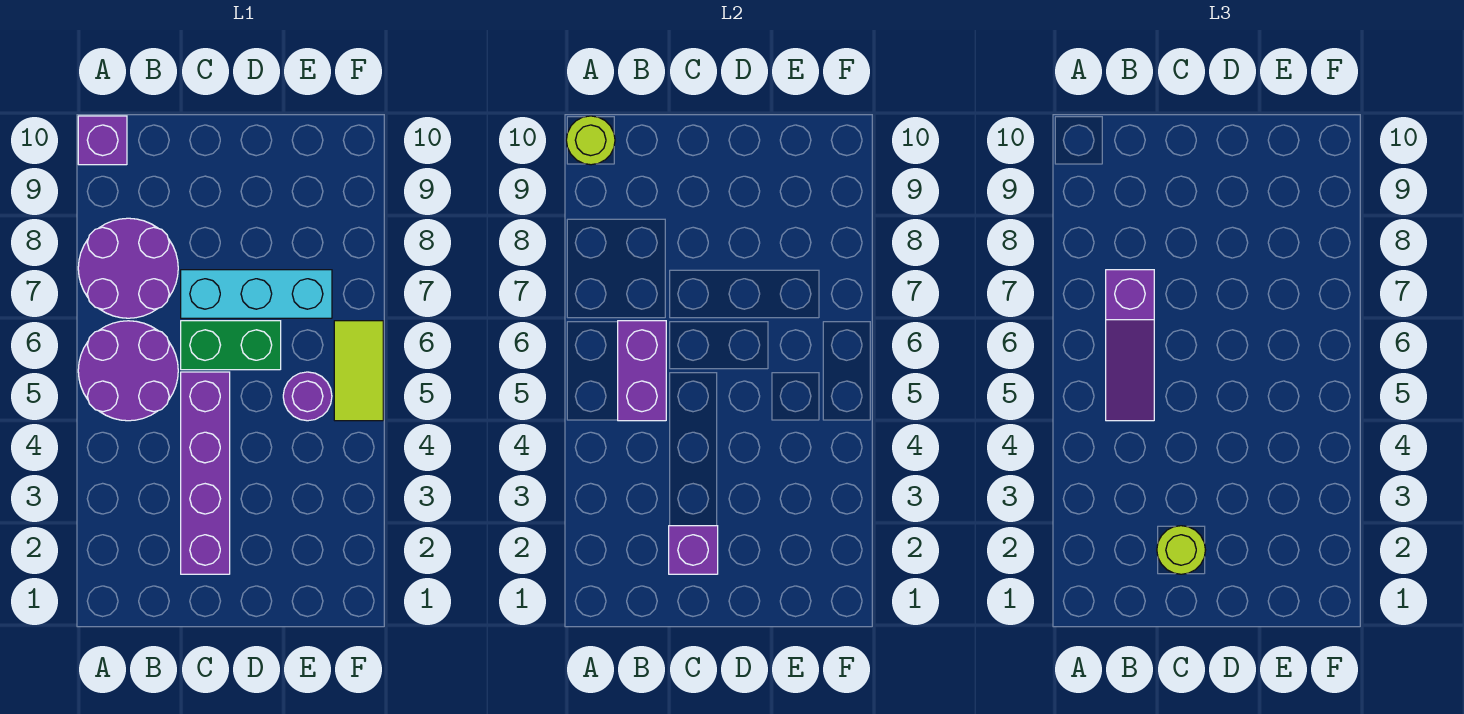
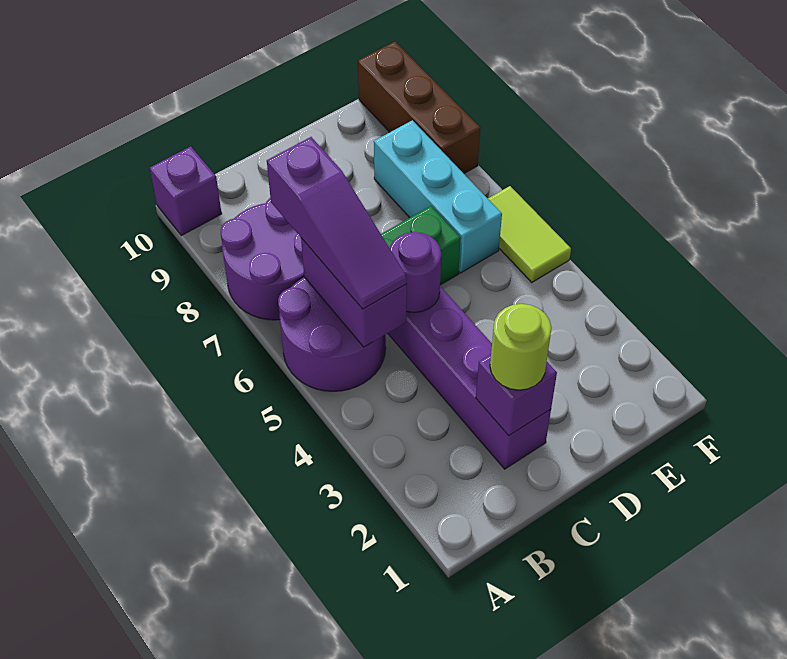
lime 1x1 round brick [566,116,615,165] -> none
cyan 1x3 brick [181,270,332,318] -> cyan 1x3 brick turned to [374,120,502,273]
purple 1x1 round brick [283,372,332,421] -> purple 1x1 round brick moved to [390,232,441,313]
none -> brown 1x3 brick [358,42,480,173]

